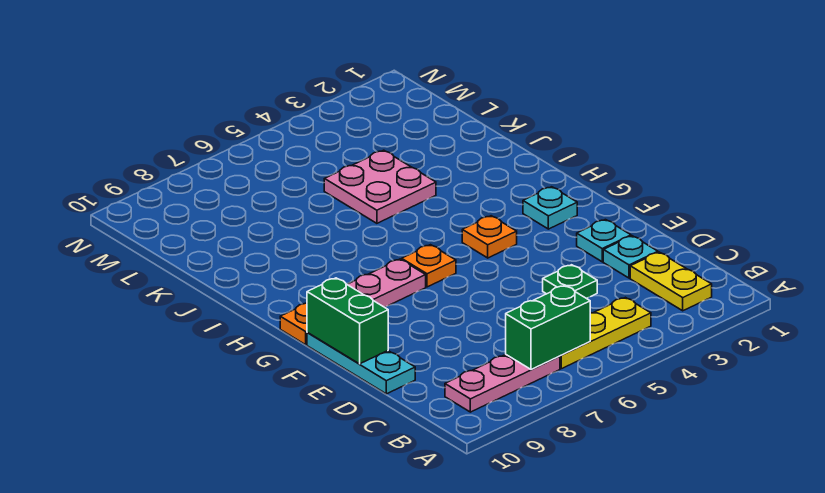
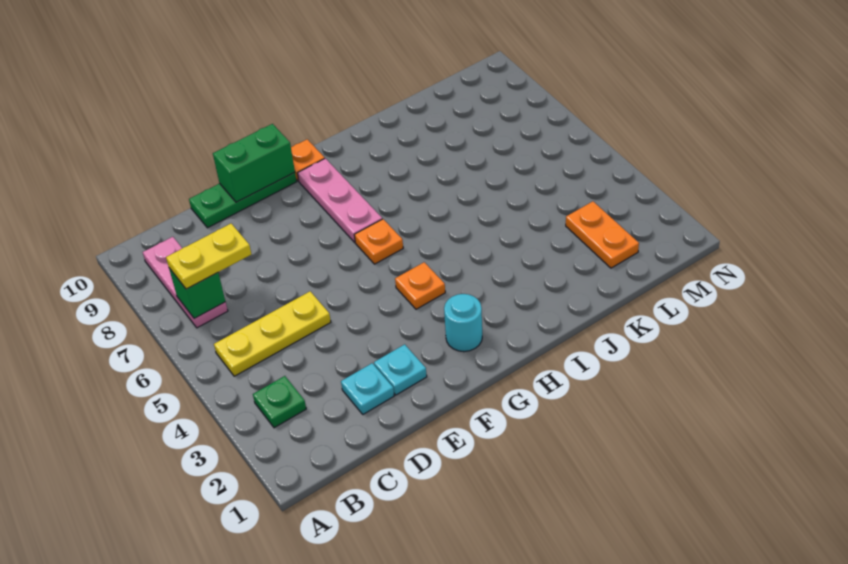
yellow 1x2 plate [630,252,712,311] -> yellow 1x2 plate moved to [166,224,251,289]
yellow 1x3 plate [560,297,651,369] -> yellow 1x3 plate turned to [214,291,331,376]
green 1x2 brick [506,285,590,369] -> green 1x1 brick [169,268,225,319]
green 1x1 plate [543,265,597,299] -> green 1x1 plate moved to [253,376,306,428]
cyan 1x3 plate [307,333,415,394] -> green 1x3 plate [189,173,297,228]
cyan 1x1 plate [523,187,577,229] -> cyan 1x1 round brick [444,294,482,352]
pink 2x2 plate [324,150,436,223] -> none
none -> orange 1x2 plate [566,201,639,268]

